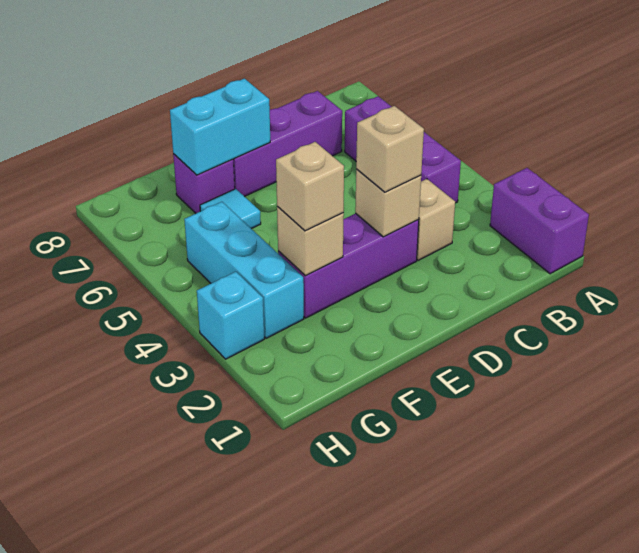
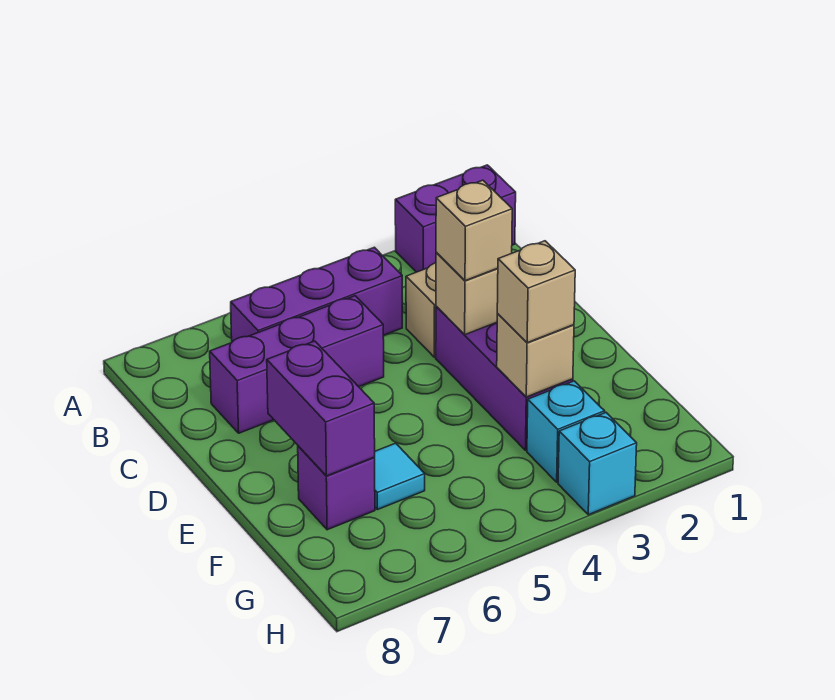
purple 1x3 brick [233,91,342,197] -> purple 1x3 brick turned to [210,296,384,433]
cyan 1x2 brick [170,79,270,175] -> purple 1x2 brick [267,341,375,476]
cyan 1x3 brick [184,202,304,338] -> cyan 1x1 brick [527,381,604,482]

